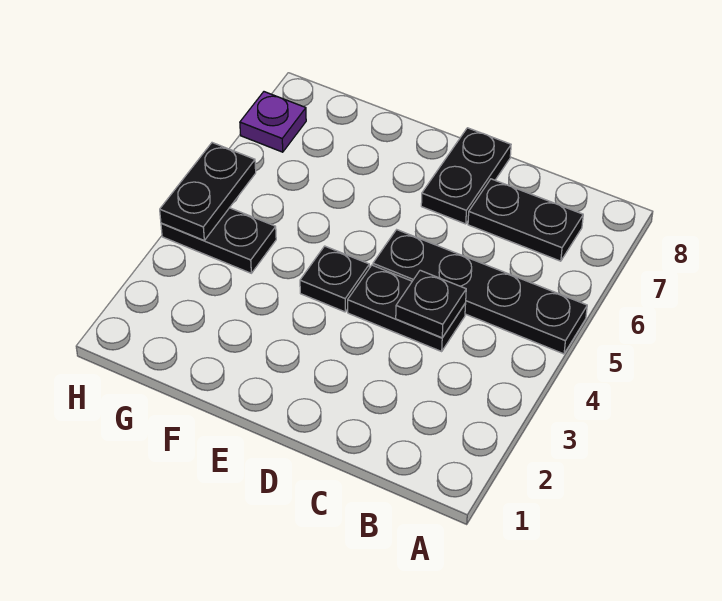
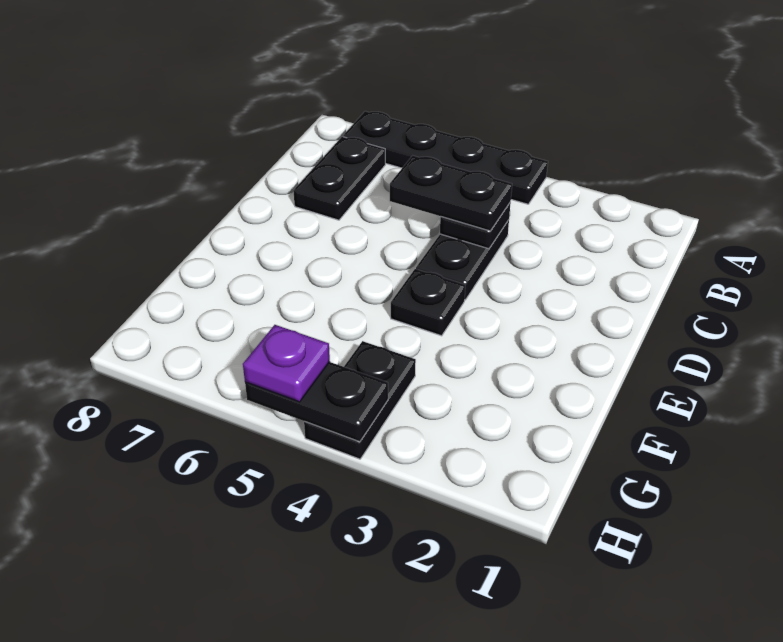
black 1x4 plate [373,230,587,354] -> black 1x4 plate turned to [343,111,548,204]
black 1x2 plate [421,128,511,224] -> black 1x2 plate moved to [390,156,512,231]
purple 1x1 plate [240,92,306,152] -> purple 1x1 plate moved to [243,325,330,402]

